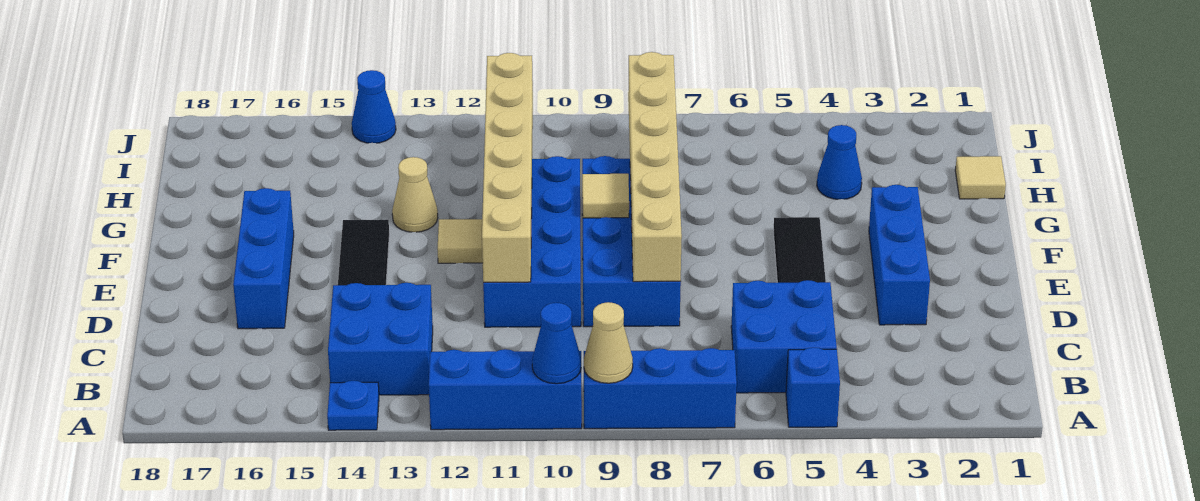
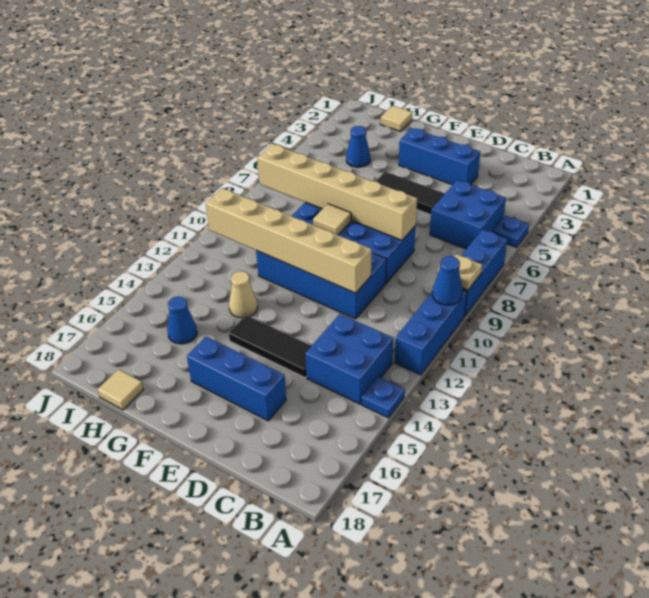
blue 1x1 brick [786,348,840,427] -> blue 1x1 plate [493,216,529,247]
tan 1x1 cone [584,302,633,383] -> tan 1x1 plate [454,254,482,290]
tan 1x1 tile [438,219,483,263] -> tan 1x1 tile moved to [98,369,143,410]
blue 1x1 cone [352,70,396,143] -> blue 1x1 cone moved to [167,296,197,344]

